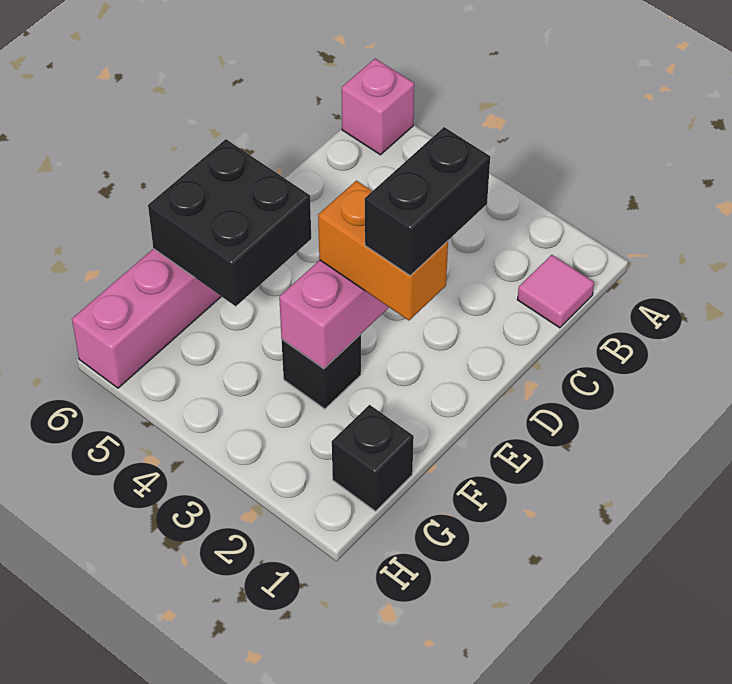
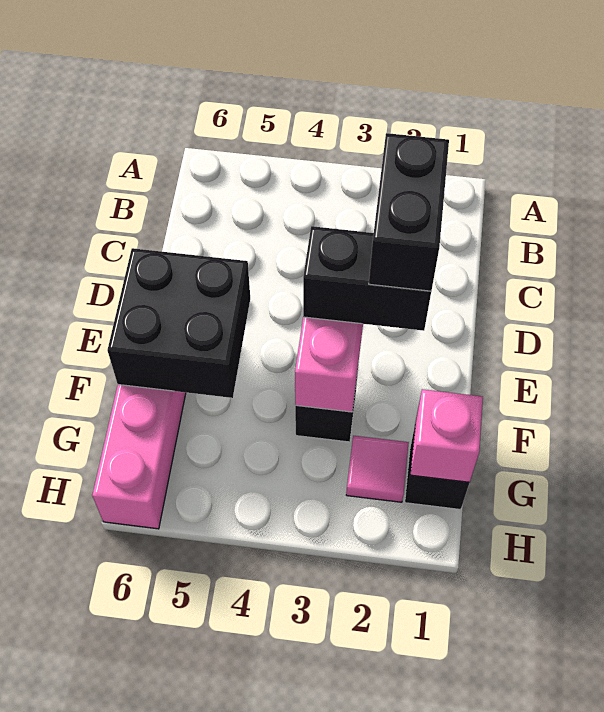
pink 1x1 brick [342,59,414,155] -> pink 1x1 brick moved to [411,389,483,482]
pink 1x1 tile [517,255,594,328] -> pink 1x1 tile moved to [346,436,409,502]
orange 1x2 brick [318,181,448,320] -> black 1x2 brick [303,226,431,331]

